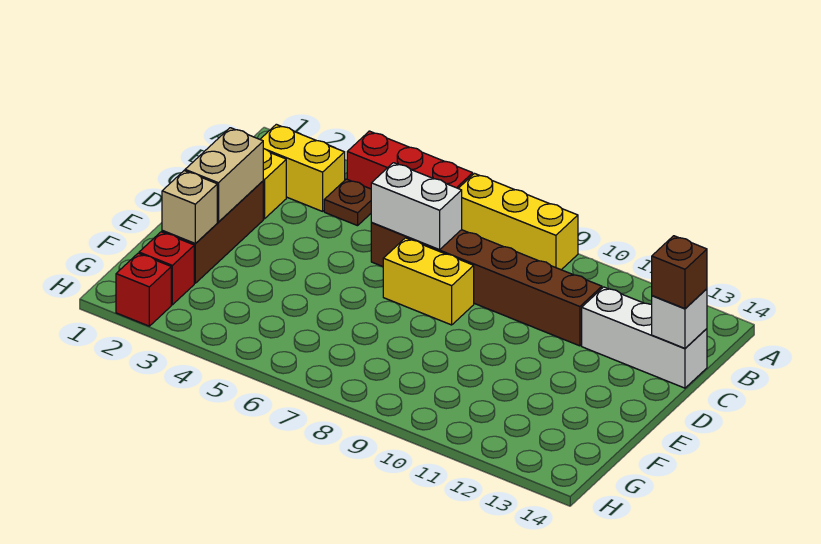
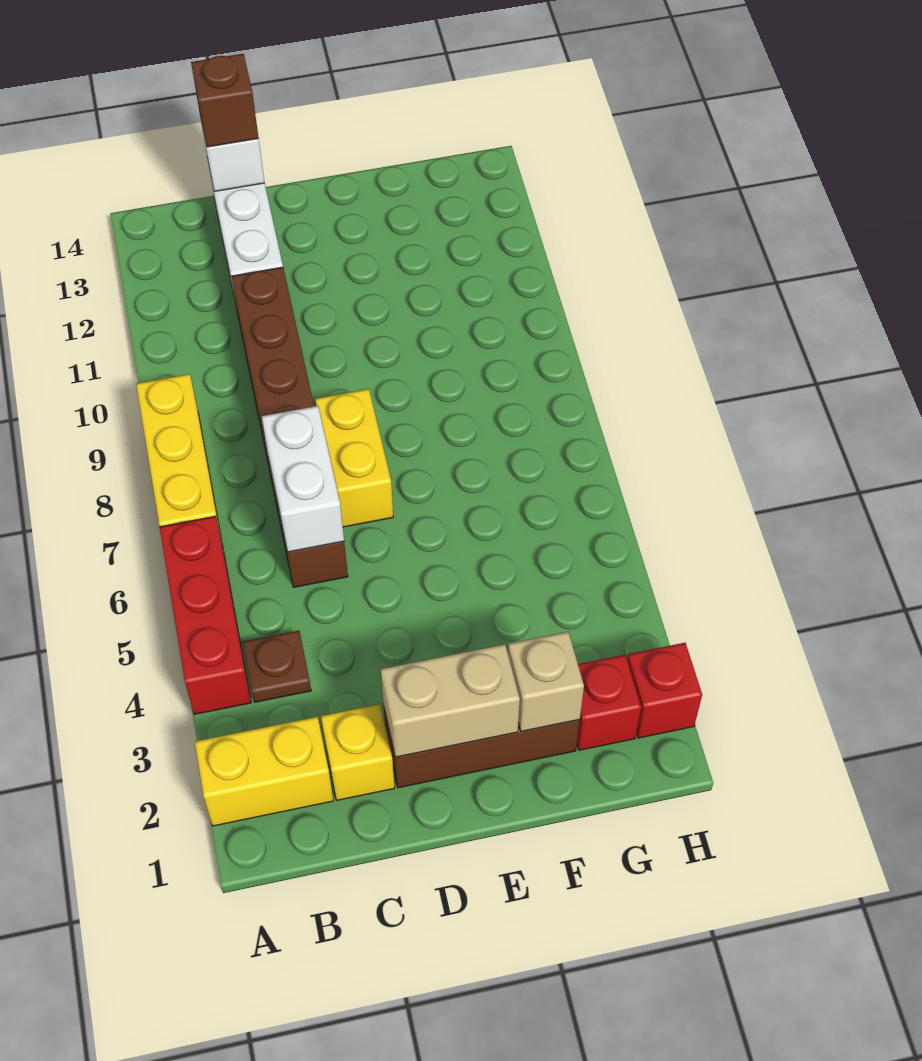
yellow 1x2 brick [260,124,345,211] -> yellow 1x2 brick turned to [195,717,333,826]

